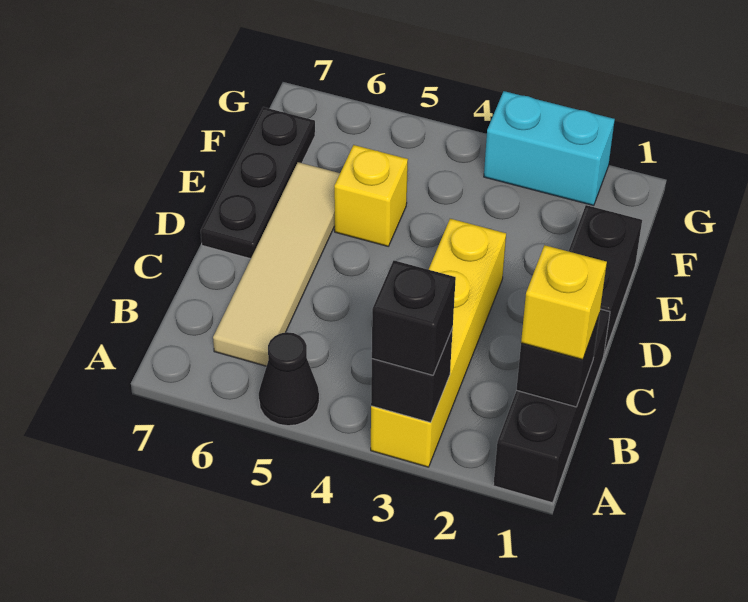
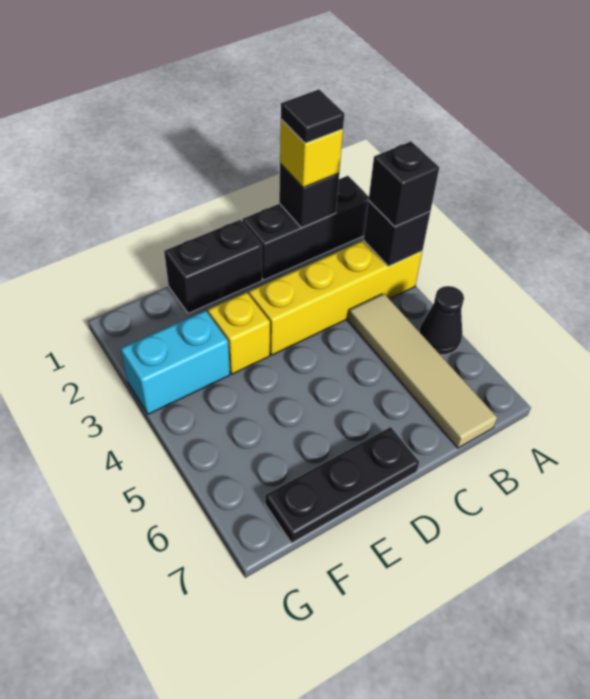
none -> black 1x1 tile [281,90,344,143]
tan 1x4 tile [213,162,340,366] -> tan 1x4 tile turned to [348,293,497,448]
yellow 1x1 brick [334,145,408,246] -> yellow 1x1 brick moved to [208,292,270,374]
cyan 1x2 brick [484,91,615,206] -> cyan 1x2 brick turned to [121,311,230,414]

